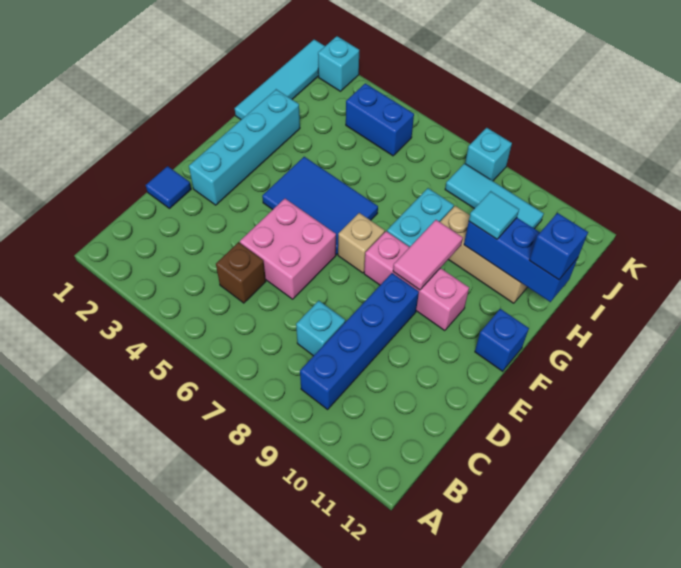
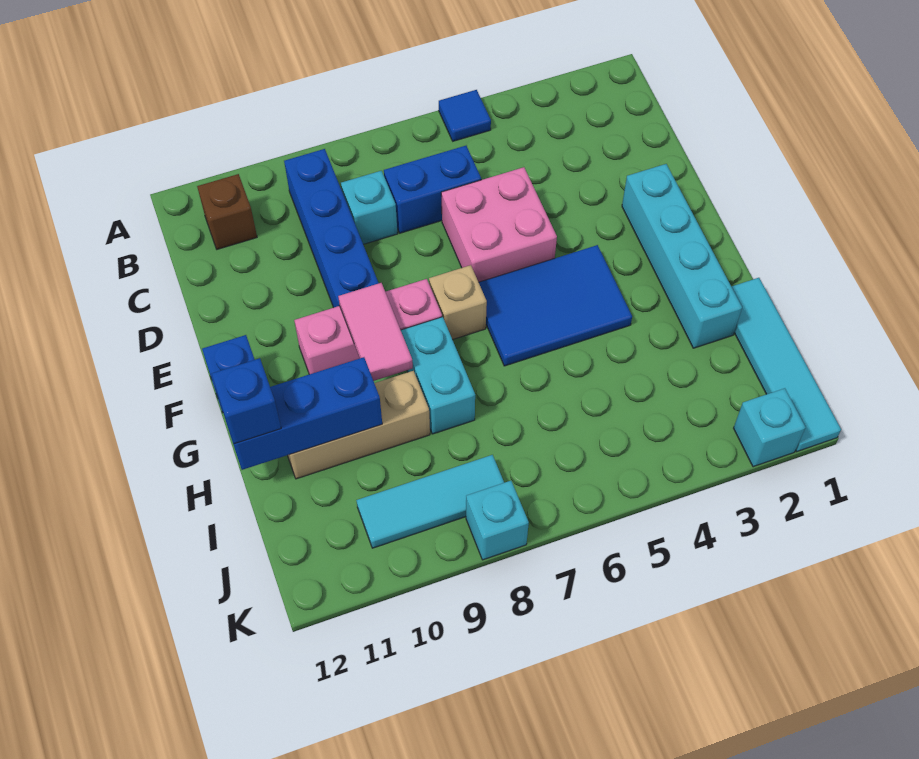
brown 1x1 brick [216,242,266,303] -> brown 1x1 brick moved to [197,174,257,249]
blue 1x1 tile [146,166,191,209] -> blue 1x1 tile moved to [439,90,491,141]
cyan 1x1 tile [469,191,519,239] -> none
blue 1x2 brick [346,83,414,156] -> blue 1x2 brick moved to [384,146,481,233]

